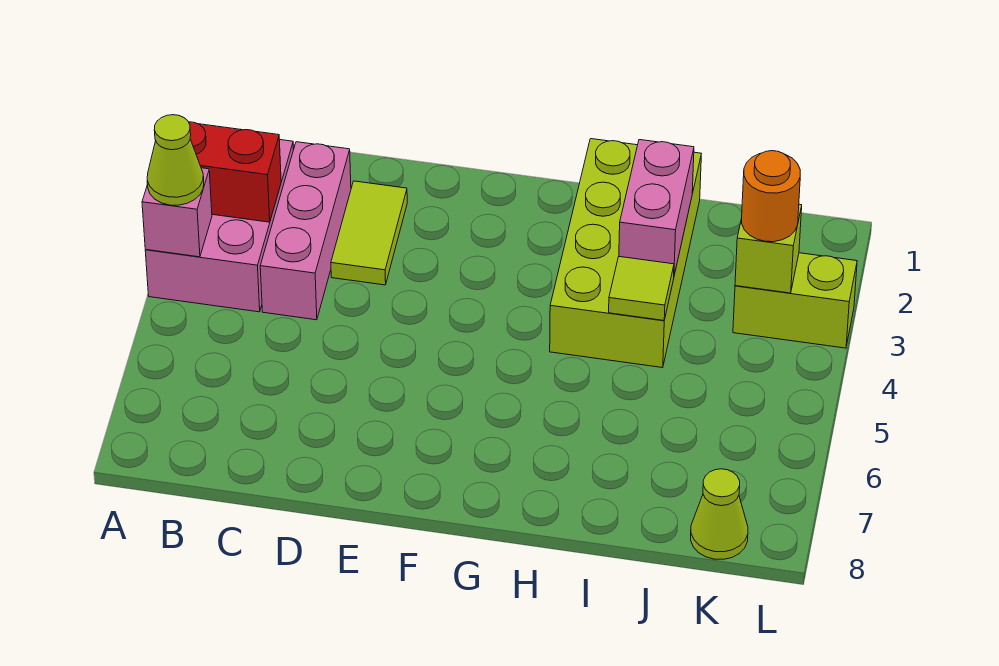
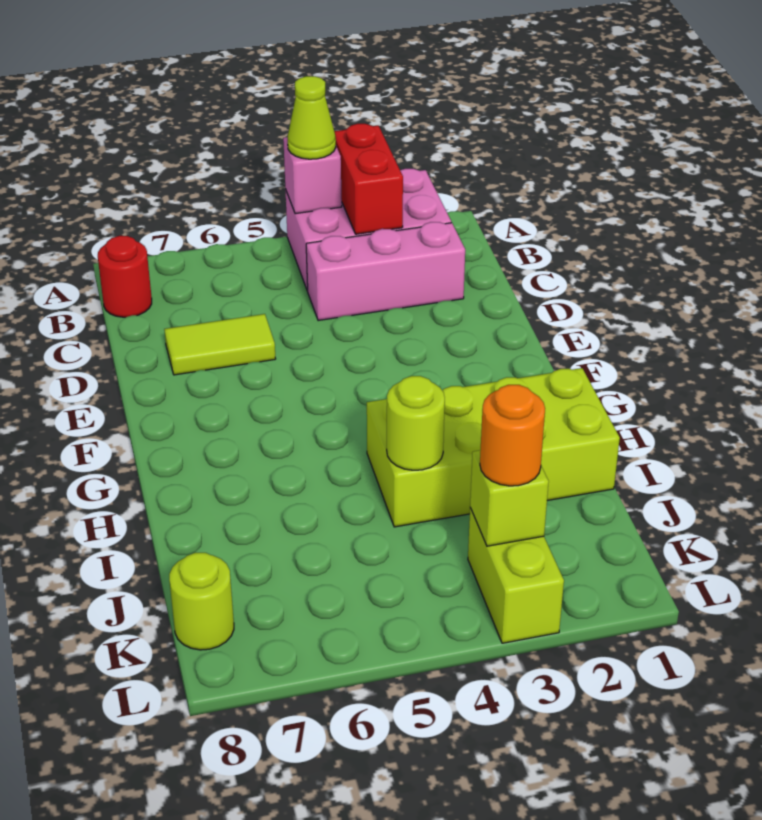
none -> red 1x1 round brick [98,236,152,317]
lime 1x2 tile [331,181,407,285] -> lime 1x2 tile moved to [164,314,276,375]
pink 1x2 brick [619,140,694,275] -> none
lime 1x1 tile [609,257,674,320] -> lime 1x1 round brick [387,376,445,470]
lime 1x1 cone [691,469,748,559] -> lime 1x1 round brick [169,553,234,650]

